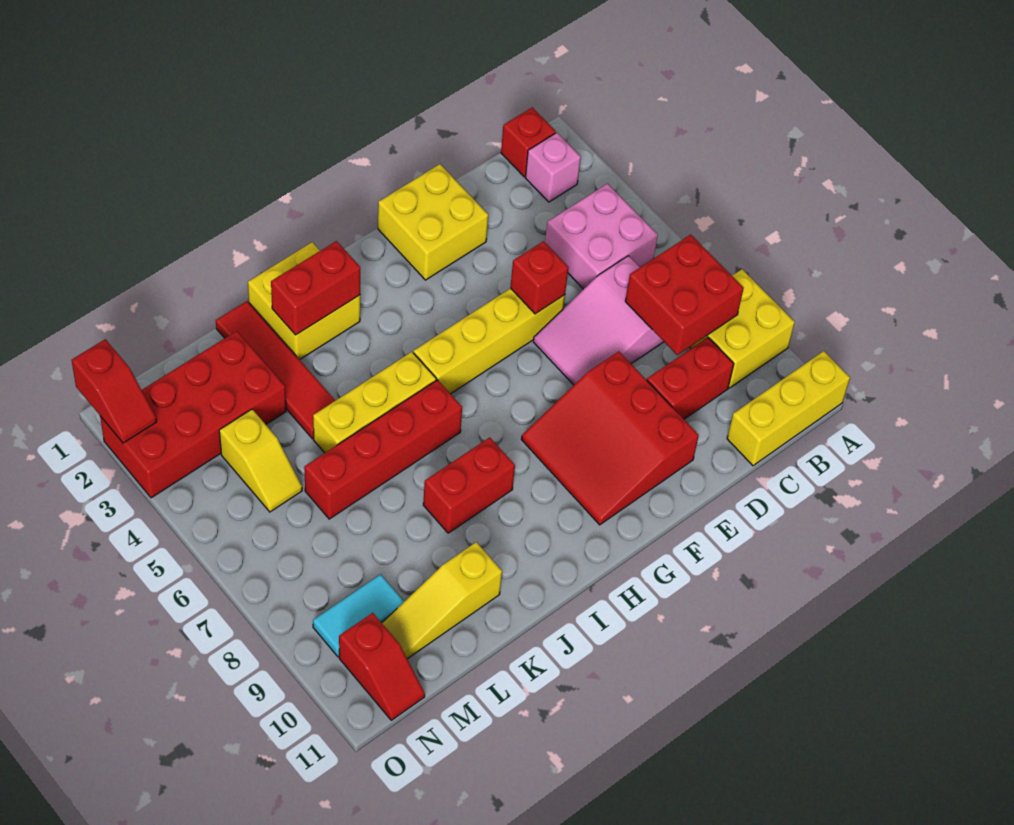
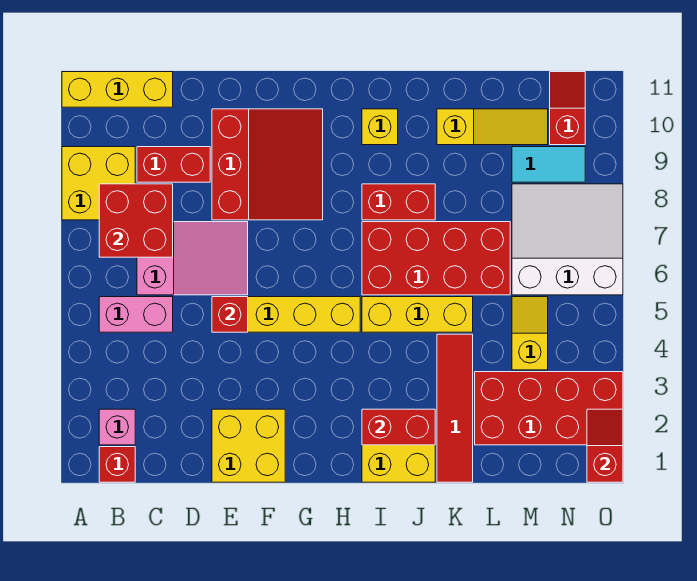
pink 2x2 brick [545,184,658,289] -> pink 1x2 brick [99,297,173,332]
red 1x4 brick [304,380,462,519] -> red 2x4 brick [362,222,510,295]
none -> yellow 1x1 brick [362,109,398,145]
none -> white 3x3 slope [512,184,623,295]

